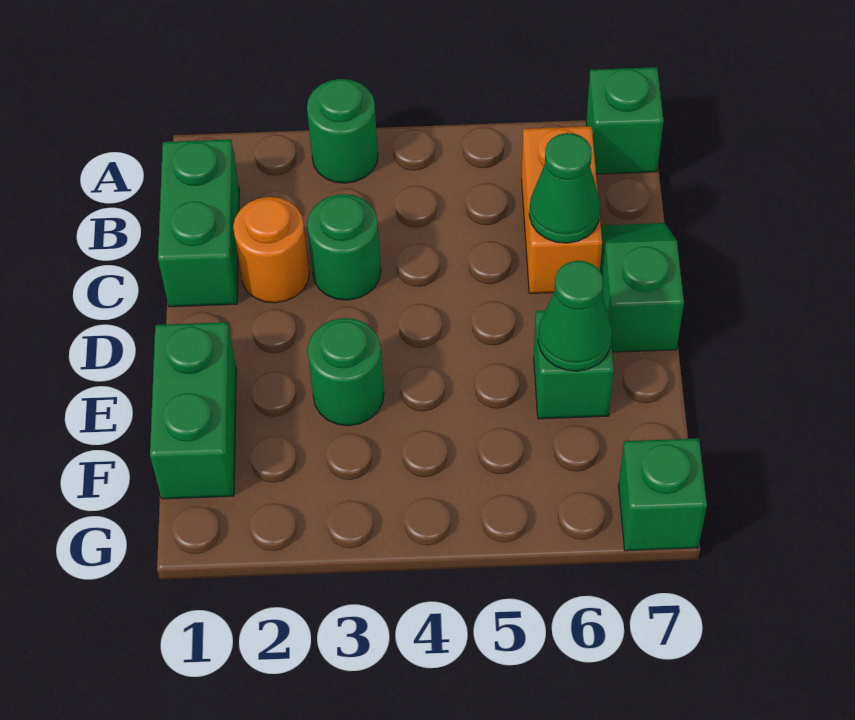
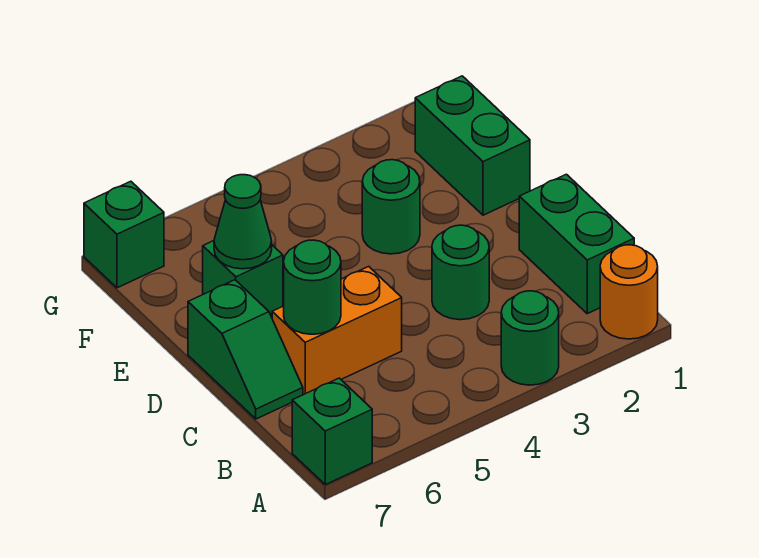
orange 1x2 brick [522,126,602,294] -> orange 1x2 brick turned to [272,266,402,395]
orange 1x1 round brick [233,197,309,303] -> orange 1x1 round brick moved to [600,245,658,339]
green 1x1 cone [529,133,600,243] -> green 1x1 round brick [284,240,341,334]

